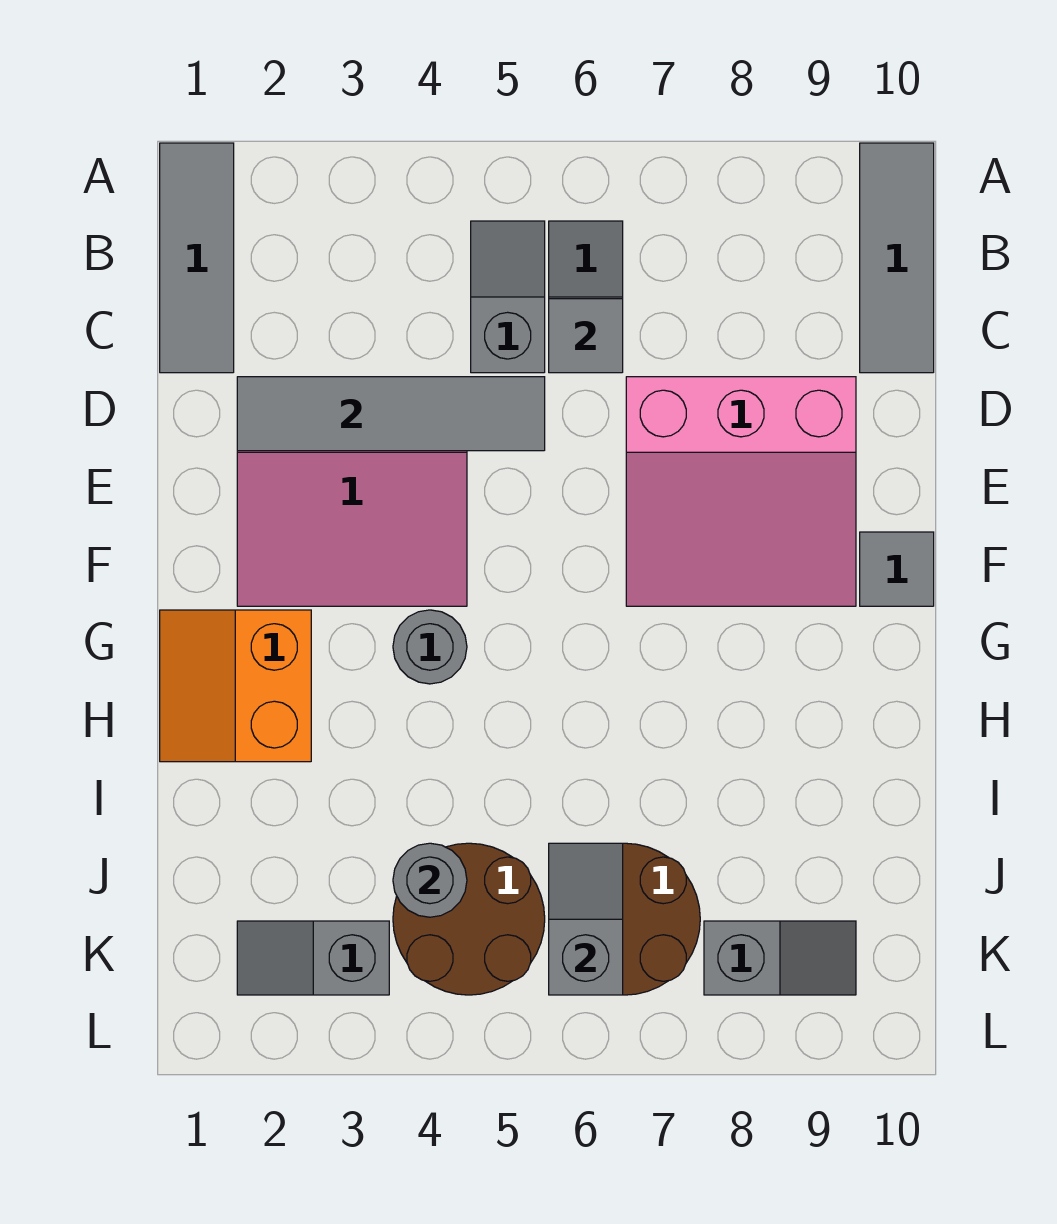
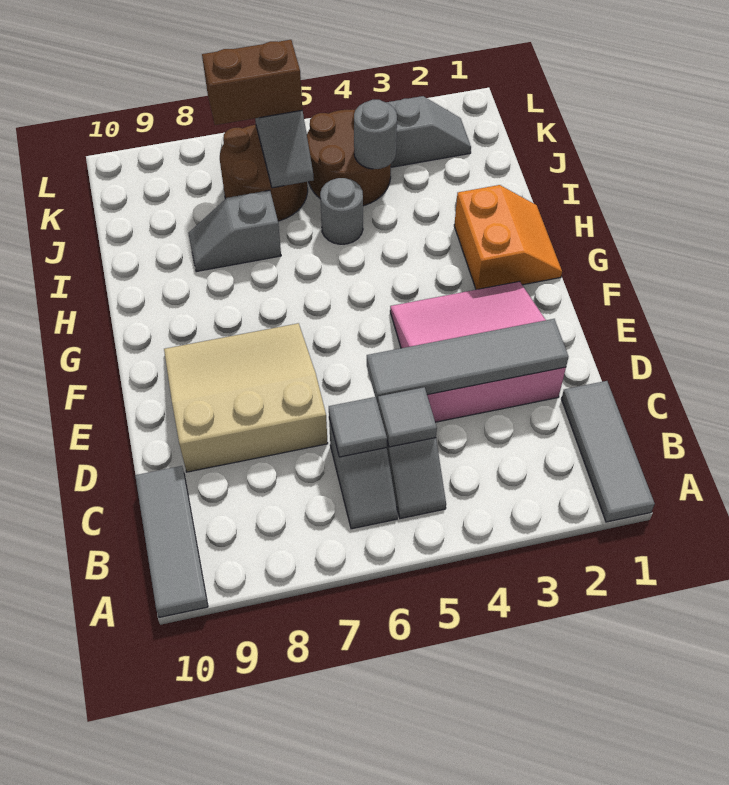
pink 3x3 slope [626,377,856,606] -> tan 3x3 slope [164,323,328,472]
grey 1x1 tile [860,532,934,606] -> grey 1x1 tile moved to [378,387,437,447]
grey 1x1 round brick [393,610,467,684] -> grey 1x1 round brick moved to [320,178,363,244]
none -> brown 1x2 brick [202,40,302,125]
grey 1x2 slope [704,921,856,995] -> grey 1x2 slope moved to [188,190,281,272]

